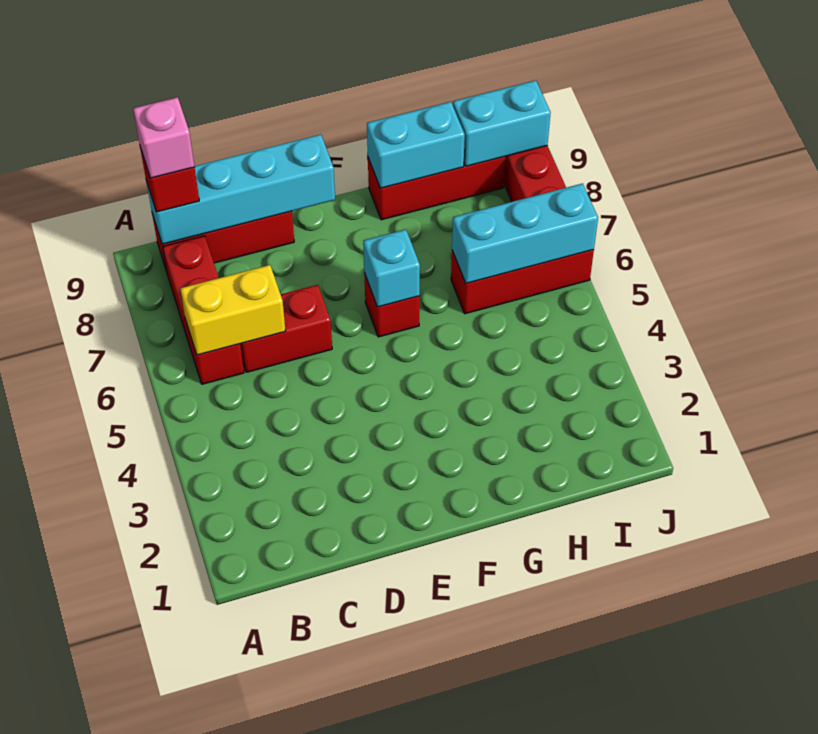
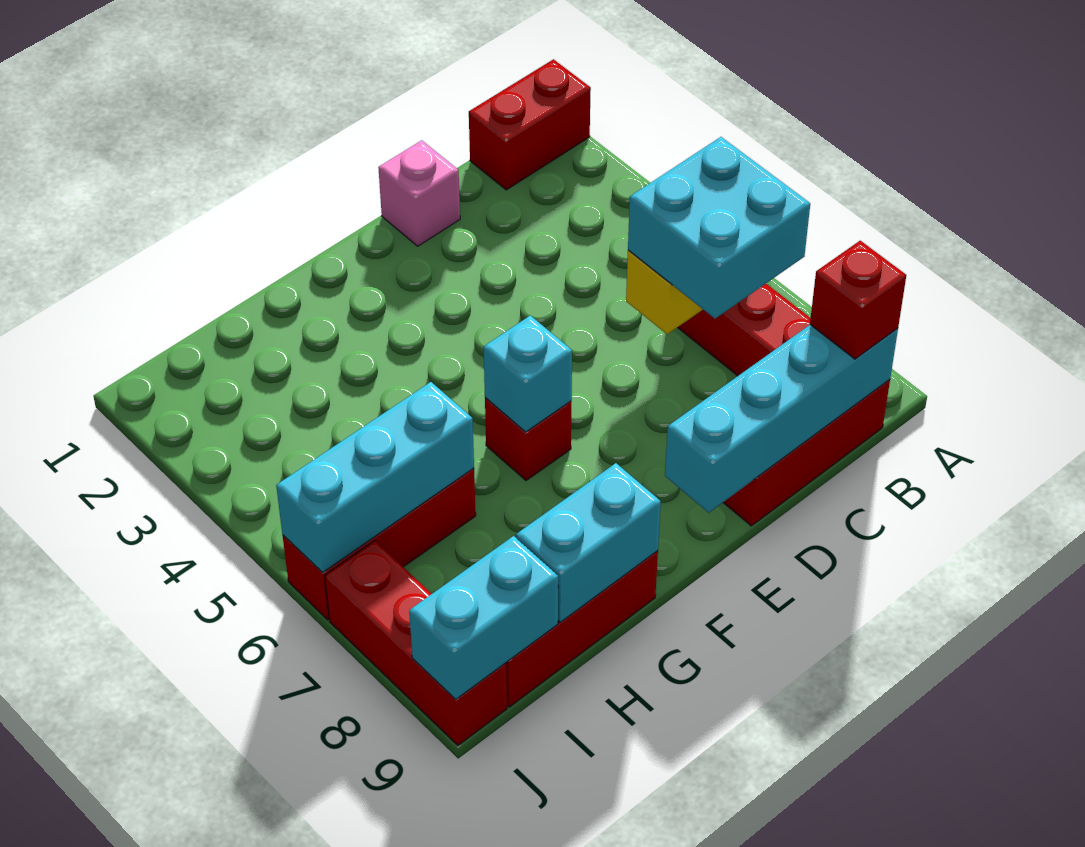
none -> cyan 2x2 brick [628,137,810,319]
pink 1x1 brick [133,97,194,178] -> pink 1x1 brick moved to [378,140,460,246]
red 1x2 brick [240,285,332,372] -> red 1x2 brick moved to [469,59,591,190]

